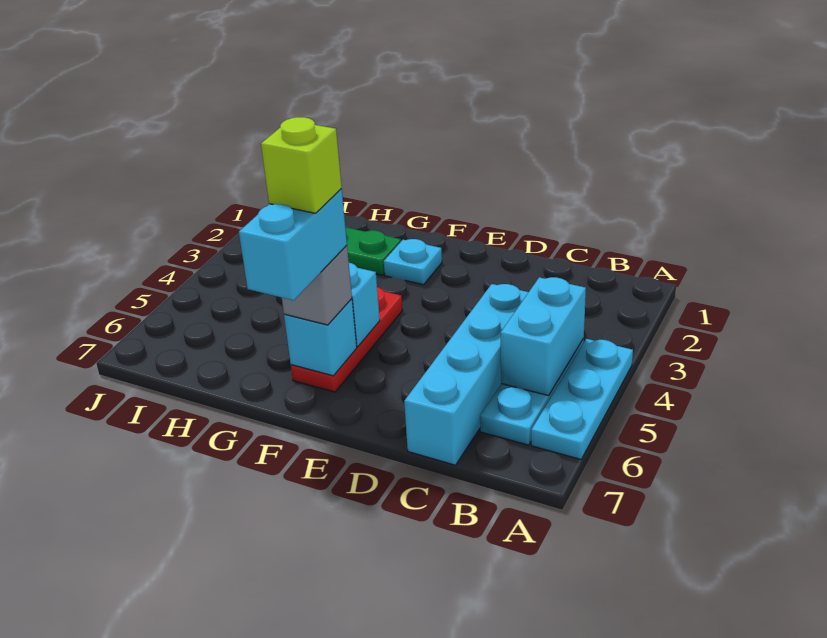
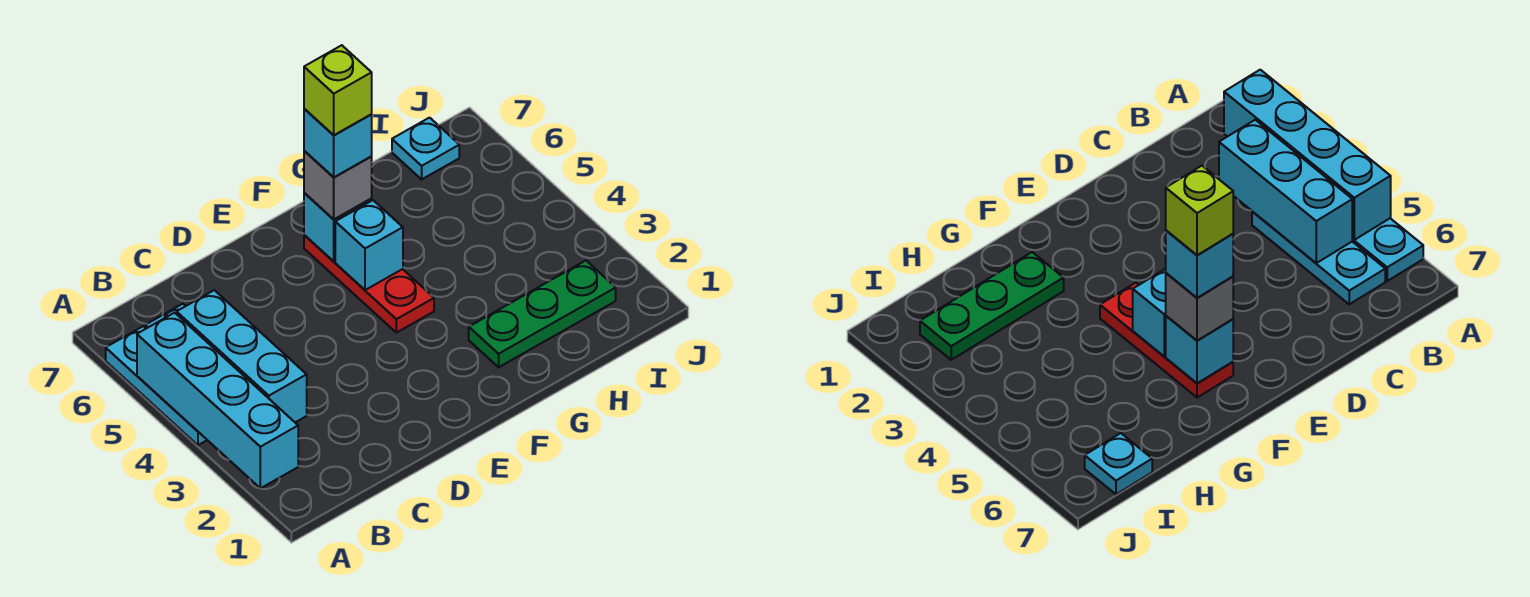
cyan 1x2 brick [501,277,586,396] -> cyan 1x3 brick [177,290,307,422]
cyan 1x4 brick [404,284,528,465] -> cyan 1x4 brick moved to [137,313,298,489]
cyan 1x1 plate [384,239,442,285] -> cyan 1x1 plate moved to [392,118,459,179]
cyan 1x2 brick [239,189,347,300] -> cyan 1x1 brick [304,109,372,177]

